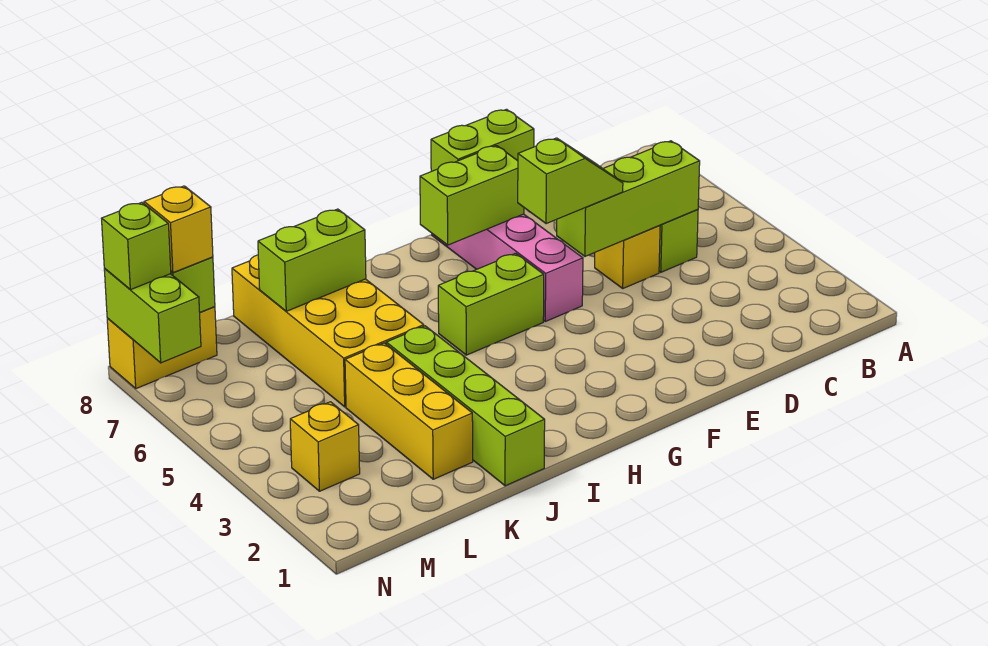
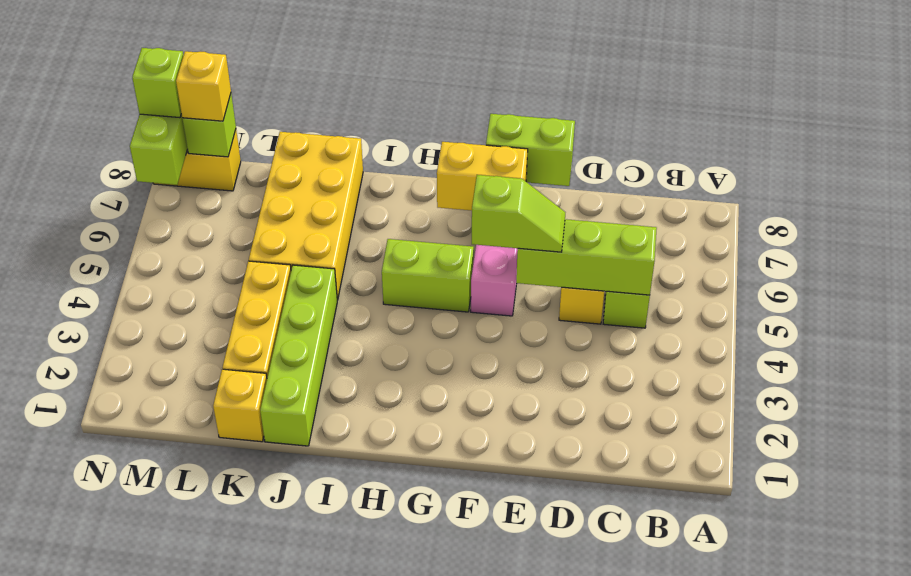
lime 1x2 brick [420,146,524,245] -> yellow 1x2 brick [437,142,528,211]
lime 1x2 brick [258,209,366,311] -> none
yellow 1x1 brick [290,402,360,491] -> yellow 1x1 brick moved to [213,369,267,442]

